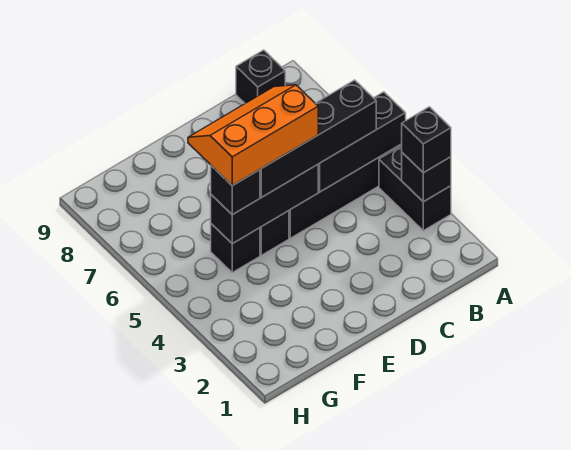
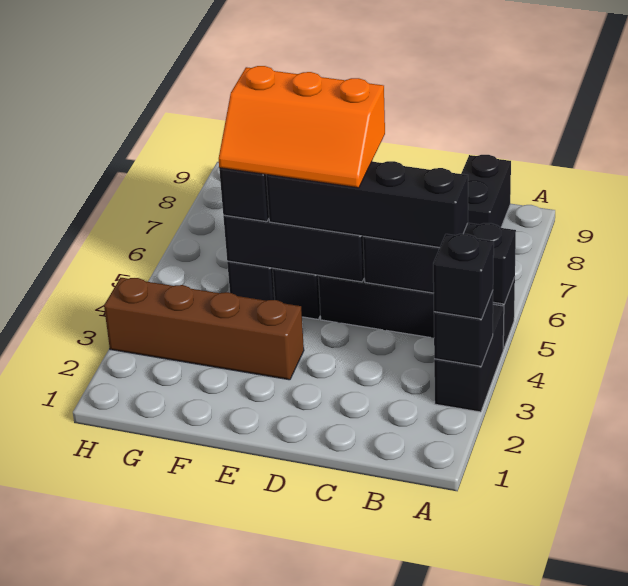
black 1x1 brick [236,50,285,103] -> black 1x2 brick [461,155,511,228]
orange 2x3 slope [188,85,318,186] -> orange 2x3 slope turned to [219,66,385,188]
none -> brown 1x4 brick [104,278,304,380]

